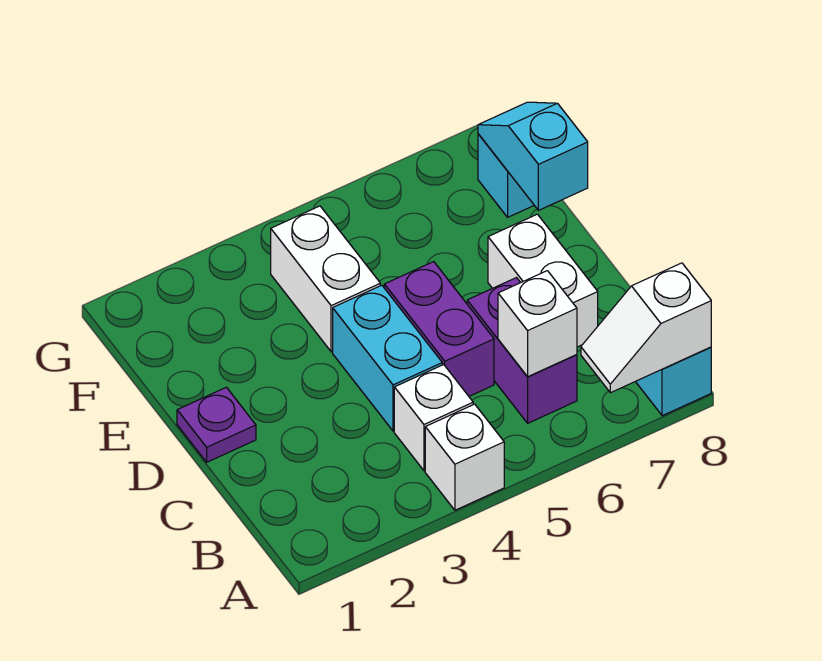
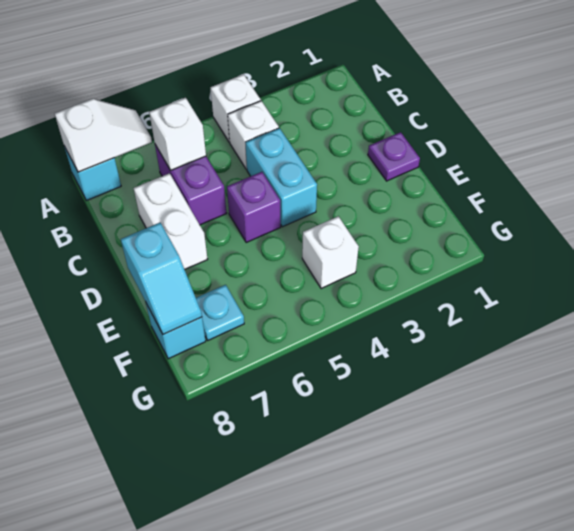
purple 1x2 brick [384,262,494,396] -> purple 1x1 brick [227,172,281,243]
white 1x2 brick [271,206,380,352] -> white 1x1 brick [302,216,359,289]
none -> cyan 1x1 plate [196,285,244,340]

